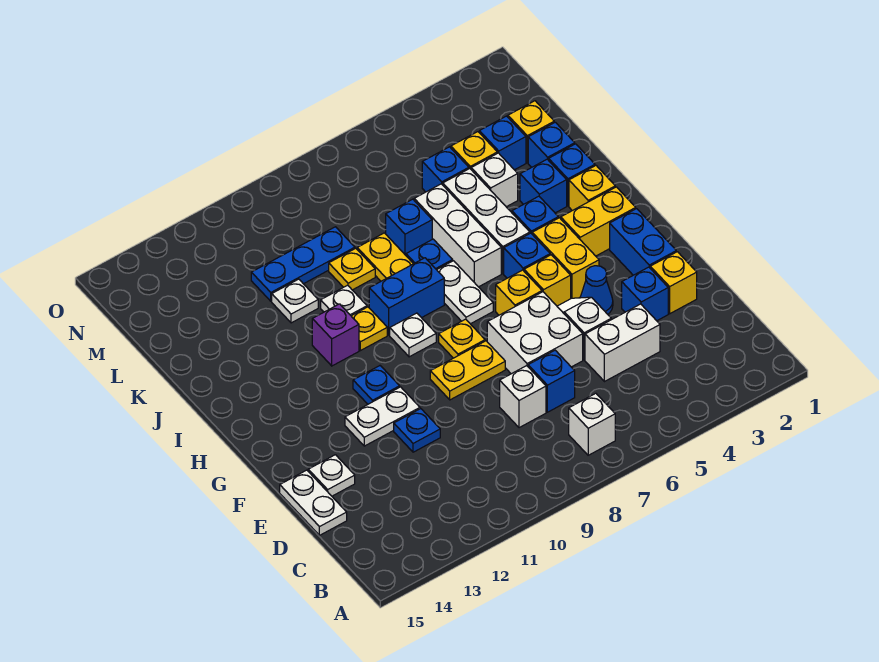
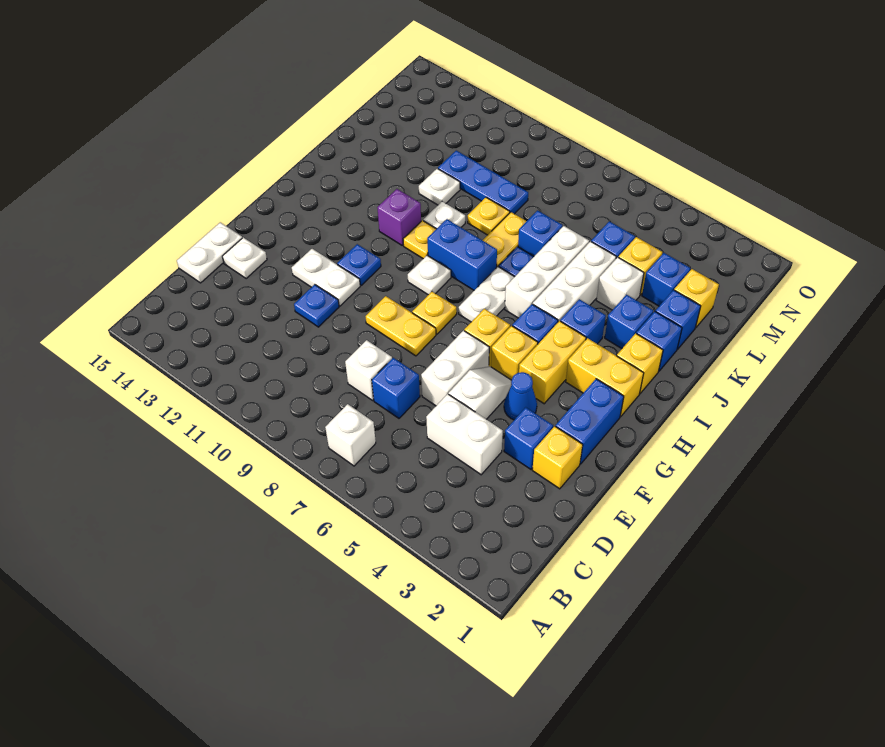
white 2x2 brick [487,292,583,374] -> white 1x2 brick [421,331,489,406]

